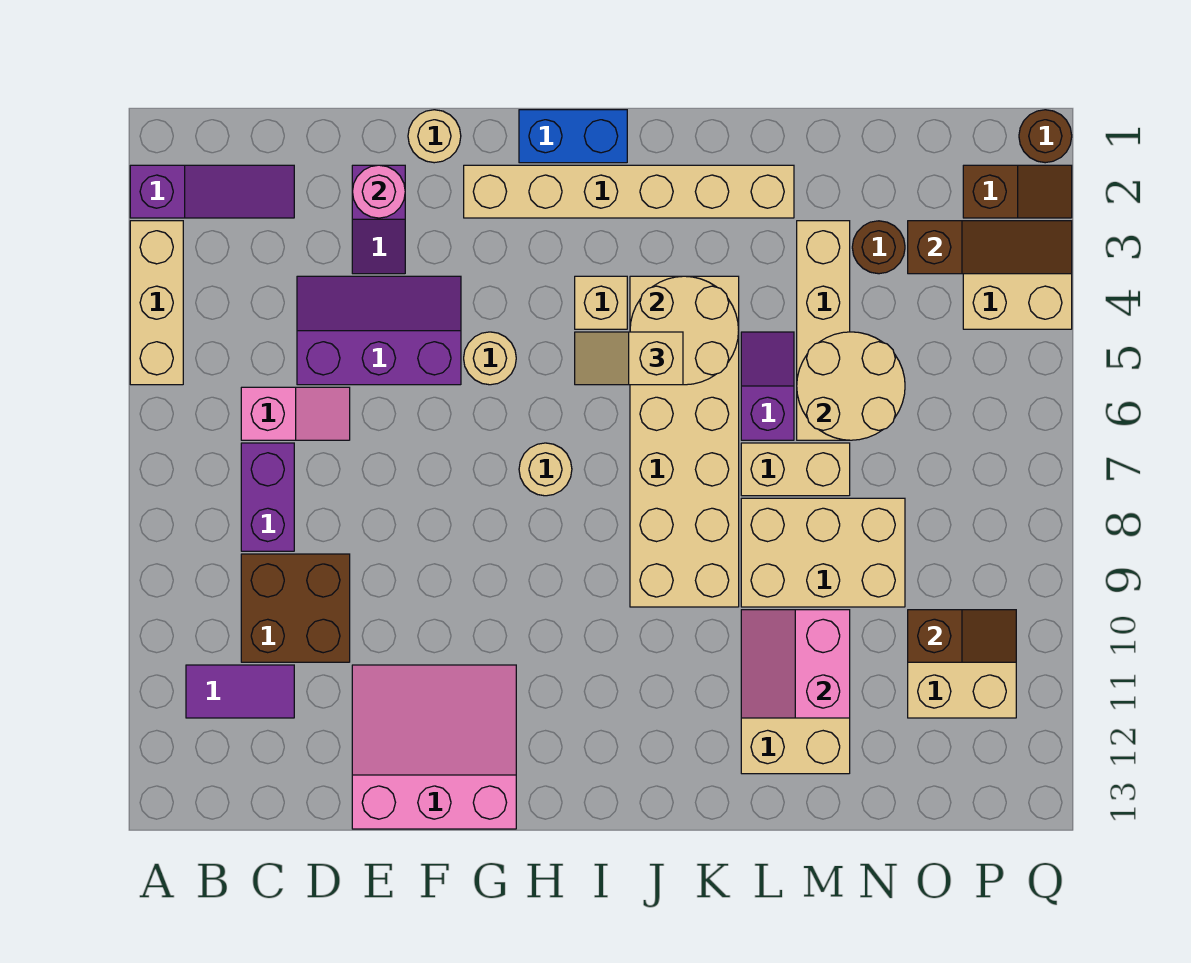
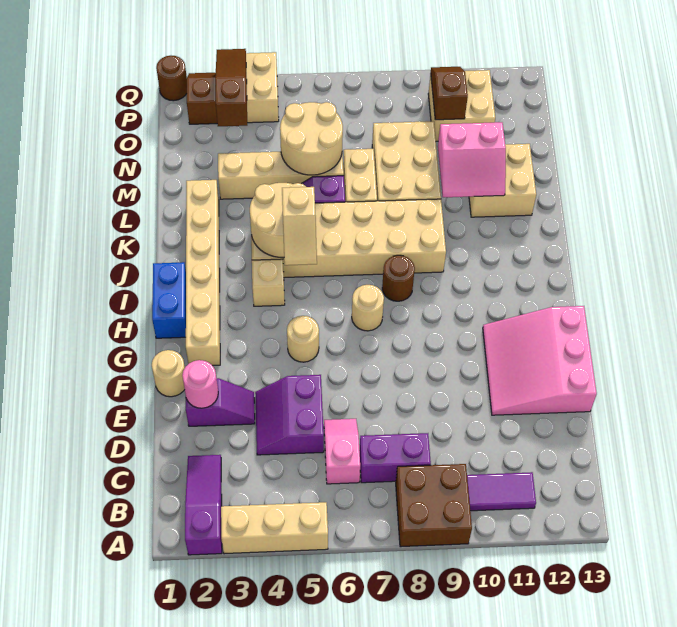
purple 1x2 tile [186,665,294,718] -> purple 1x2 tile turned to [467,472,536,511]
brown 2x2 brick [241,554,350,662] -> brown 2x2 brick moved to [396,464,472,547]
purple 2x3 slope [297,276,461,385] -> purple 2x2 slope [255,375,324,455]
brown 1x1 round brick [852,221,905,274] -> brown 1x1 round brick moved to [382,255,415,301]

